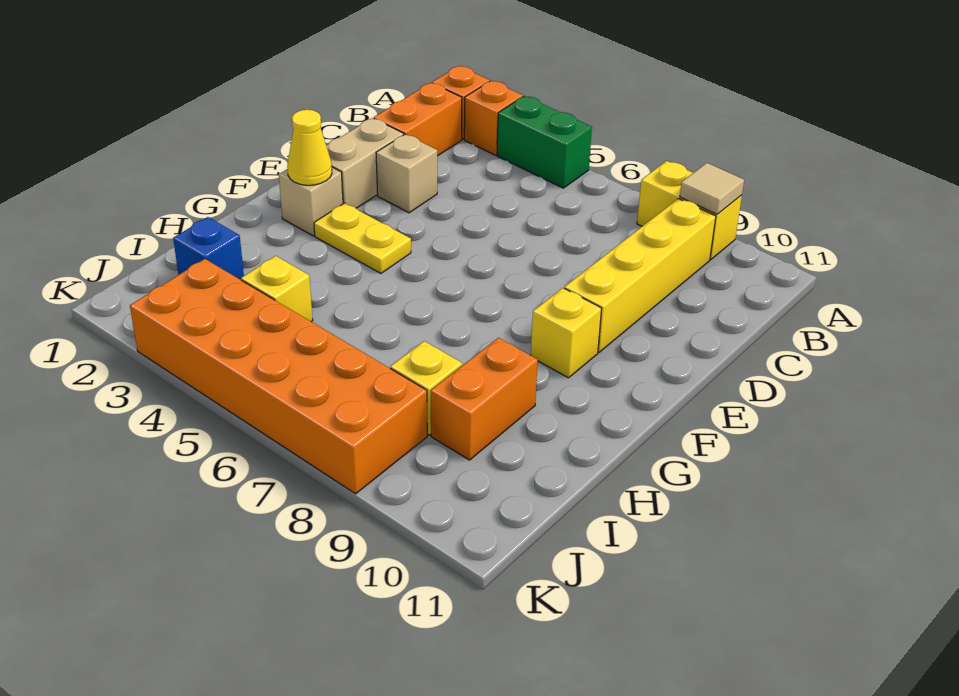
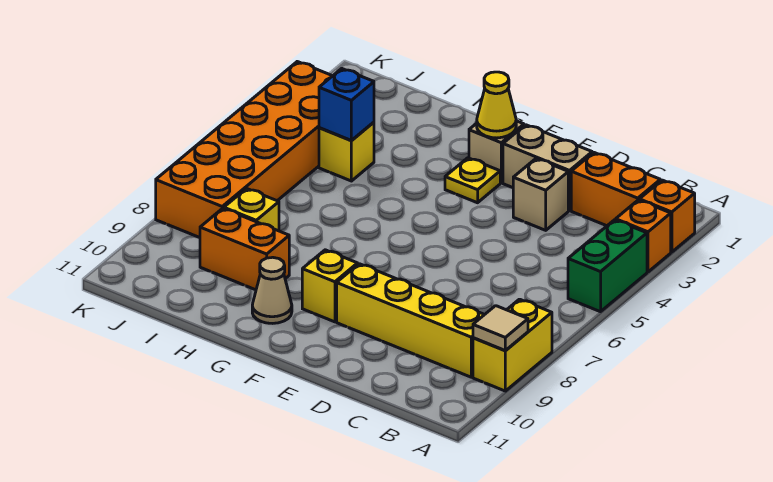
yellow 1x2 plate [314,203,411,273] -> yellow 1x1 plate [445,158,500,203]
none -> tan 1x1 cone [252,257,292,323]
blue 1x1 brick [173,217,244,280] -> blue 1x1 brick moved to [319,69,374,141]

